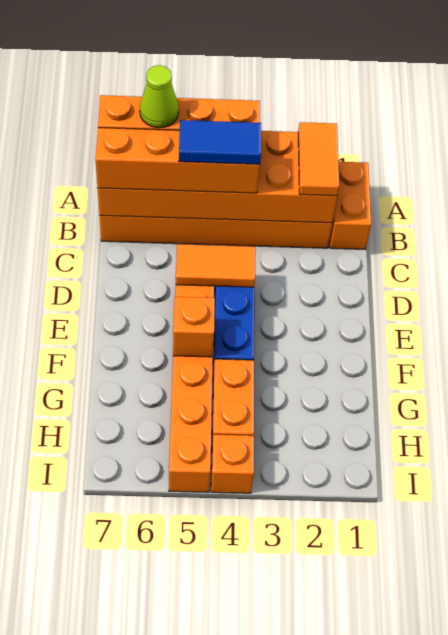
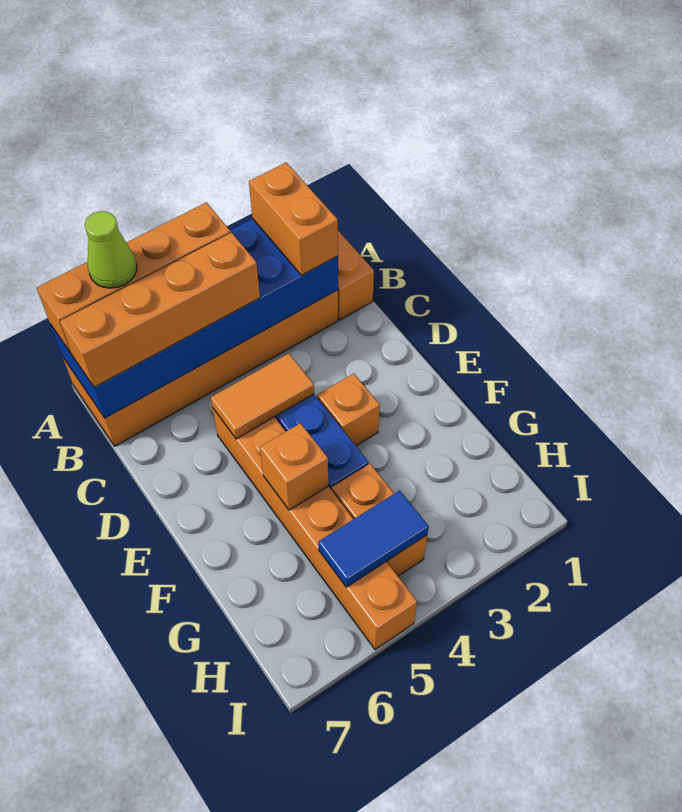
orange 2x6 brick [98,131,337,223] -> blue 2x6 brick [50,219,338,418]
orange 1x2 tile [298,122,339,196] -> orange 1x2 brick [249,163,338,275]
blue 1x2 tile [179,120,261,164] -> blue 1x2 tile moved to [318,490,429,587]
orange 1x1 brick [211,435,254,493] -> orange 1x1 brick moved to [317,374,380,446]

